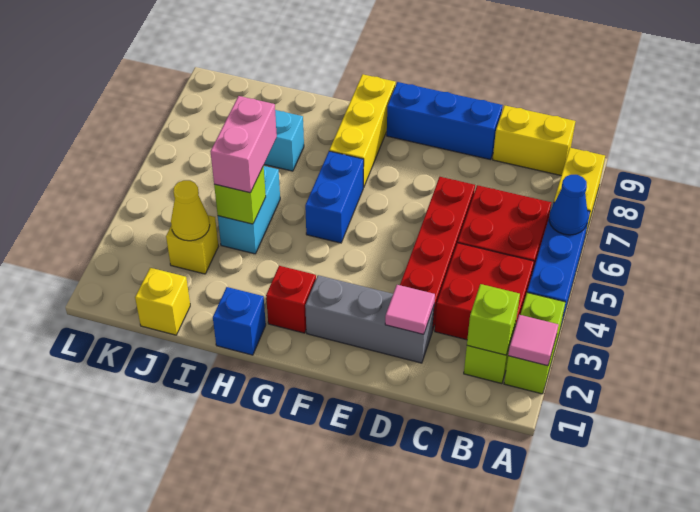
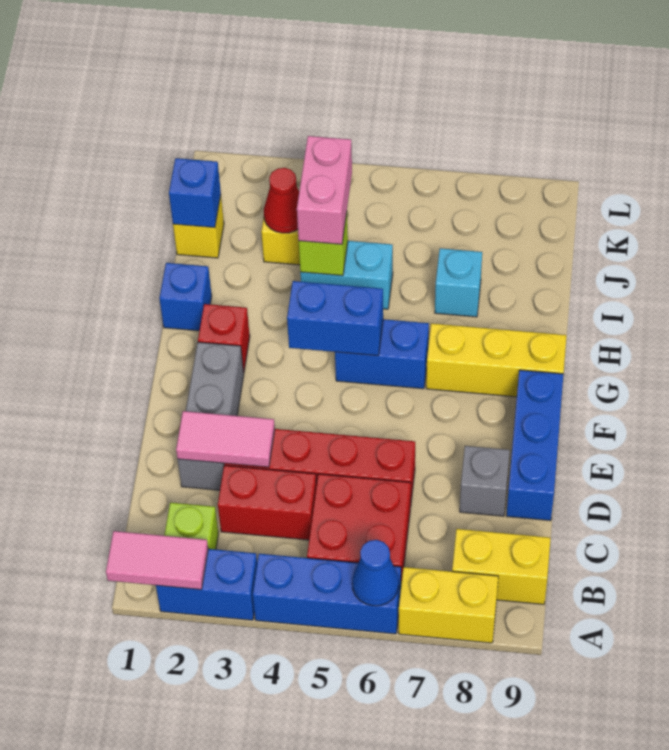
lime 1x2 brick [504,293,565,394] -> blue 1x2 brick [156,549,257,620]
pink 1x1 tile [508,315,558,366] -> pink 1x2 tile [106,531,208,590]
lime 1x1 brick [467,284,520,355] -> none
red 2x2 brick [435,243,534,340] -> red 1x2 brick [218,465,317,540]
yellow 1x2 brick [493,105,575,175] -> yellow 1x2 brick turned to [452,529,551,604]
pink 1x1 tile [385,285,435,334] -> pink 1x2 tile [176,411,275,467]
none -> grey 1x1 brick [460,446,510,516]
none -> blue 1x2 brick [287,281,383,356]
pink 1x2 brick [211,96,277,193] -> pink 1x2 brick turned to [297,136,352,244]
none -> blue 1x1 brick [169,158,221,228]
yellow 1x1 cone [171,180,210,241] -> red 1x1 cone [264,168,299,233]

